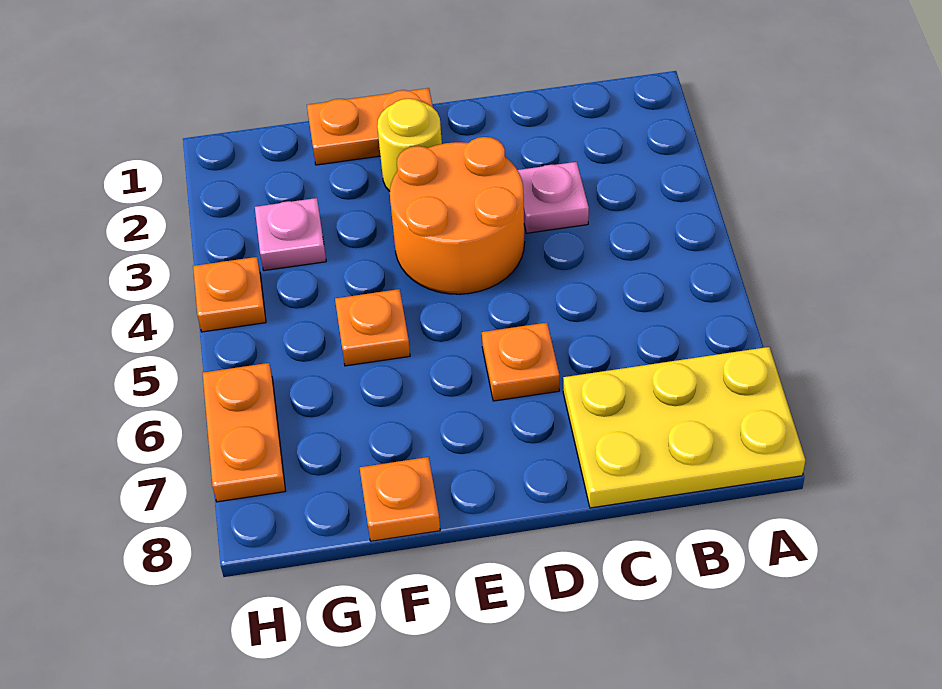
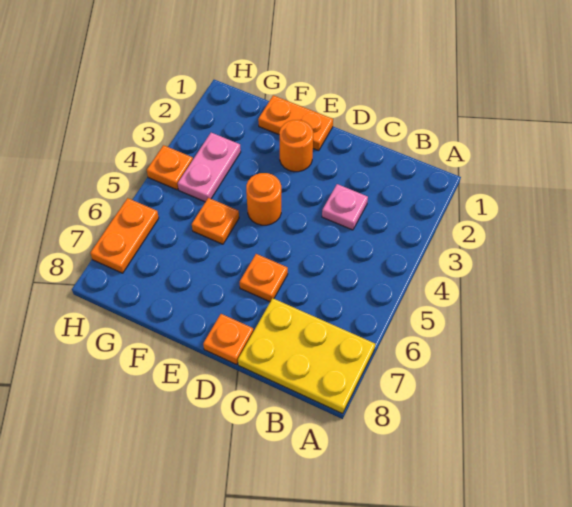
orange 2x2 round brick [390,137,525,294] -> orange 1x1 round brick [246,173,281,225]
yellow 1x1 round brick [377,99,442,191] -> orange 1x1 round brick [279,120,313,172]
orange 1x1 plate [360,457,440,541] -> orange 1x1 plate moved to [203,314,254,365]
pink 1x1 plate [255,198,326,271] -> pink 1x2 plate [178,133,241,202]

